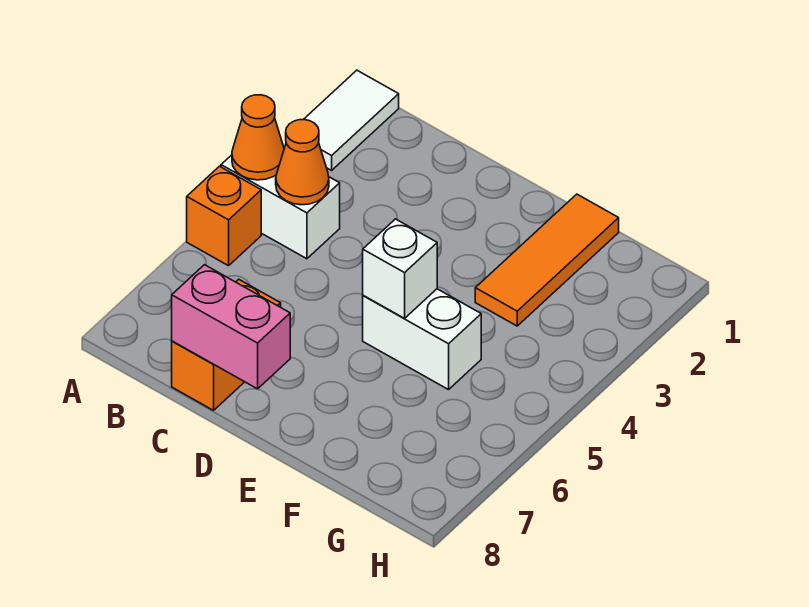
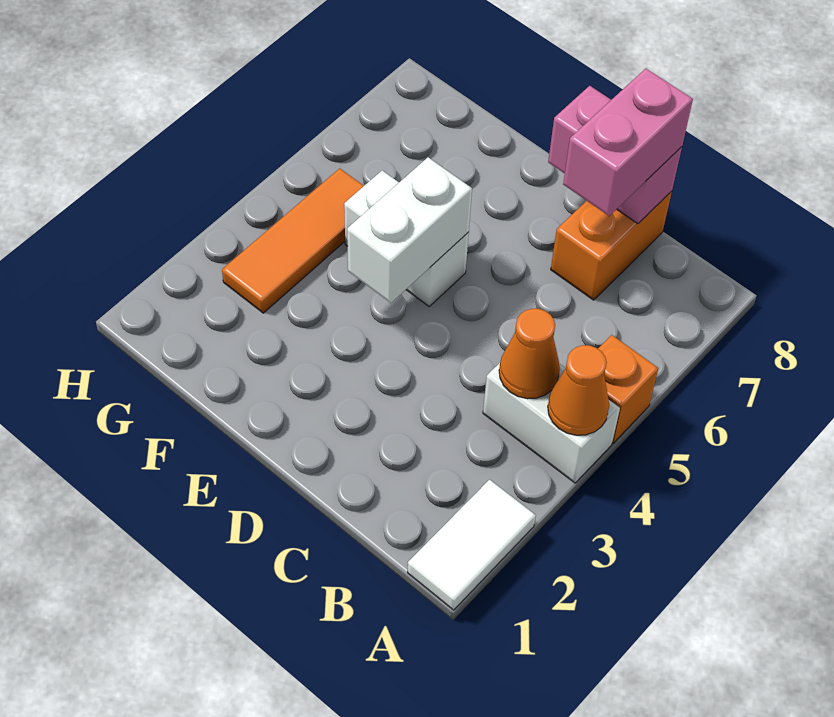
none -> pink 1x2 brick [563,69,693,216]
white 1x1 brick [363,219,437,318] -> white 1x2 brick [347,157,472,303]
orange 1x3 tile [475,194,619,326] -> orange 1x3 tile moved to [222,168,363,313]

